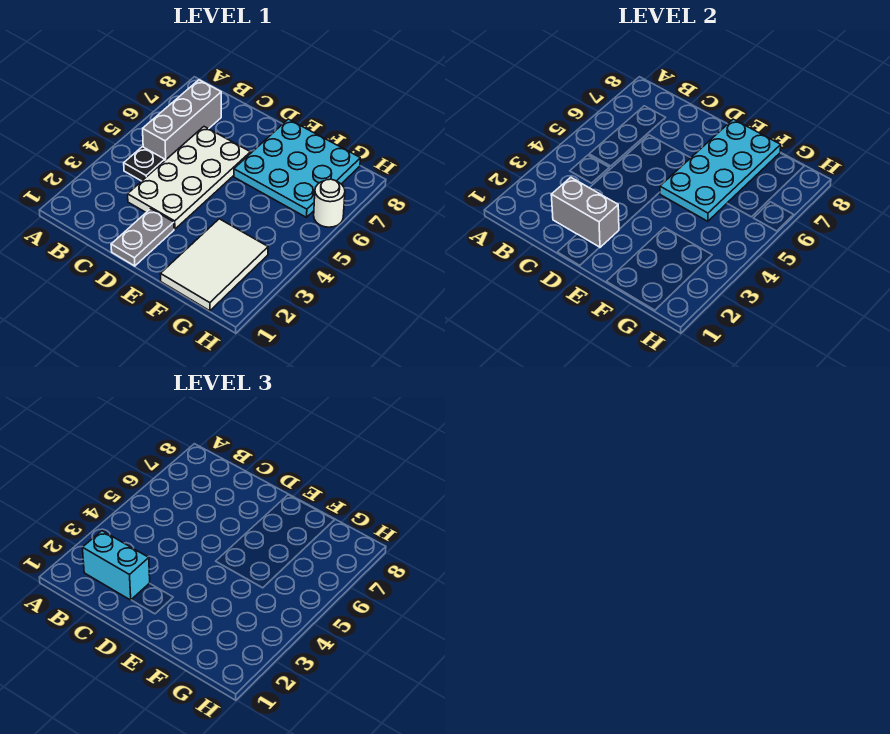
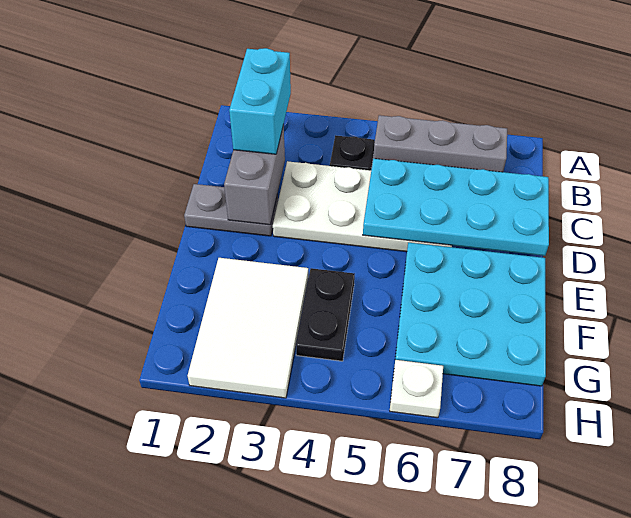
cyan 2x4 plate [660,119,781,221] -> cyan 2x4 plate moved to [363,159,549,256]
white 2x3 tile [161,219,268,311] -> white 2x3 tile turned to [188,258,308,398]
none -> black 1x2 plate [296,268,355,361]
white 1x1 round brick [314,179,345,227] -> white 1x1 plate [390,360,443,418]

